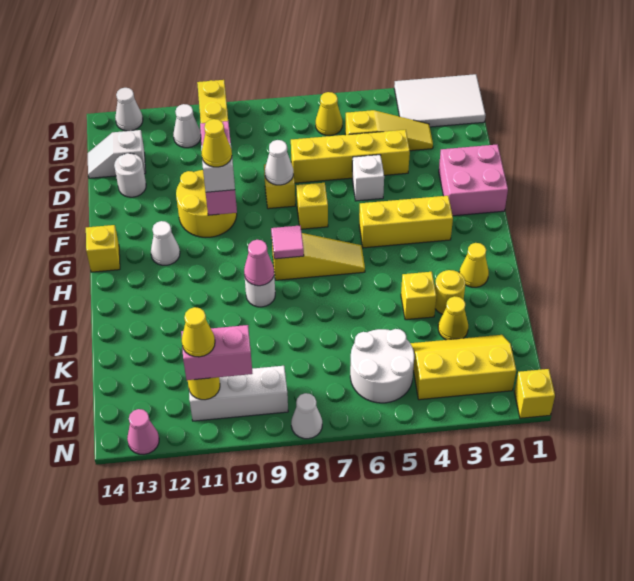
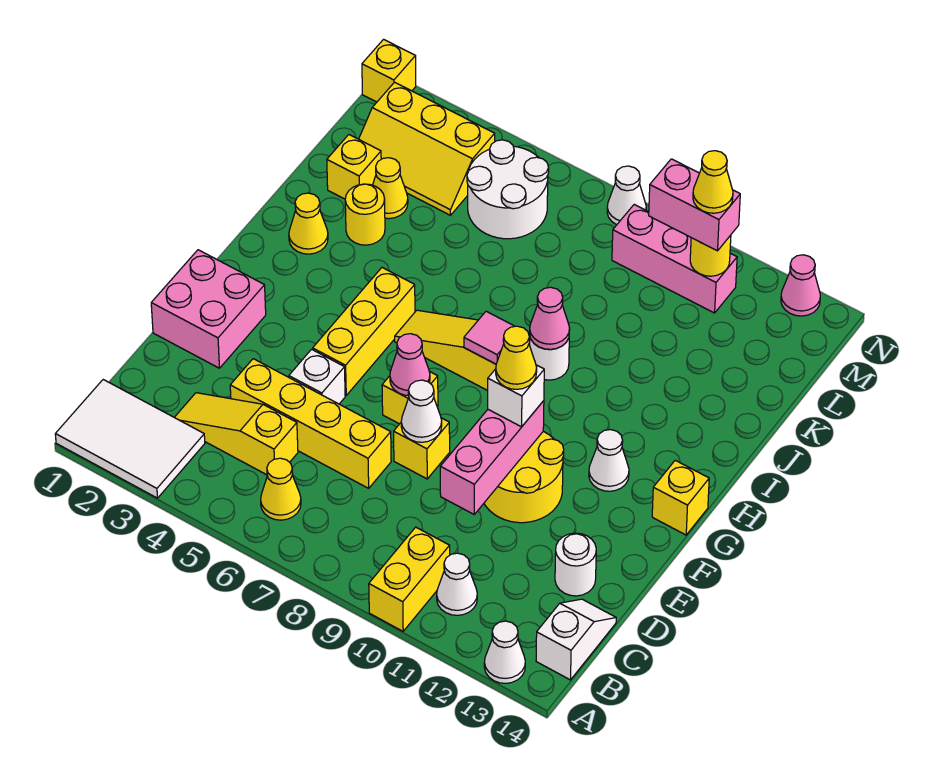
white 1x2 slope [88,130,146,178] -> white 1x2 slope turned to [536,599,616,680]
none -> pink 1x1 cone [390,334,430,396]
yellow 1x3 brick [359,196,453,248] -> yellow 1x3 brick turned to [313,268,415,395]
yellow 1x1 brick [401,272,436,320] -> yellow 1x1 brick moved to [327,135,381,199]
white 1x3 brick [189,366,288,421] -> pink 1x3 brick [612,204,737,313]

